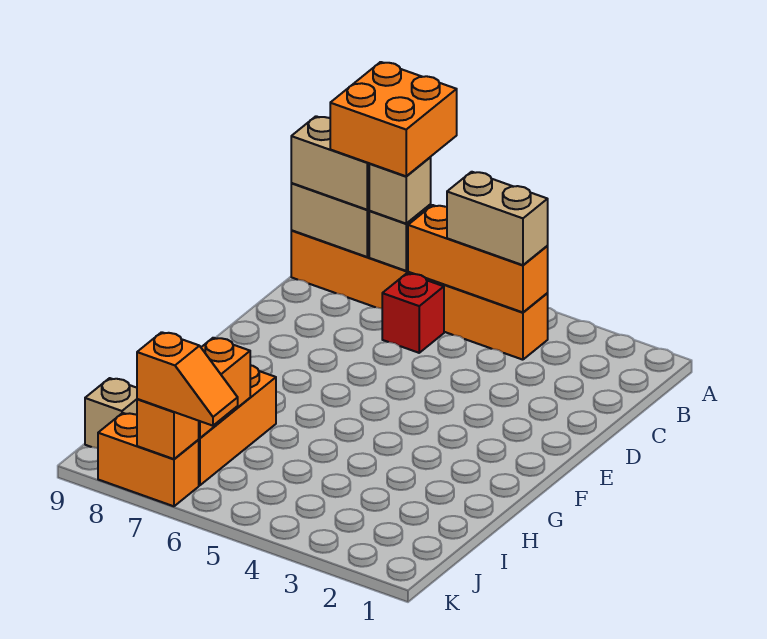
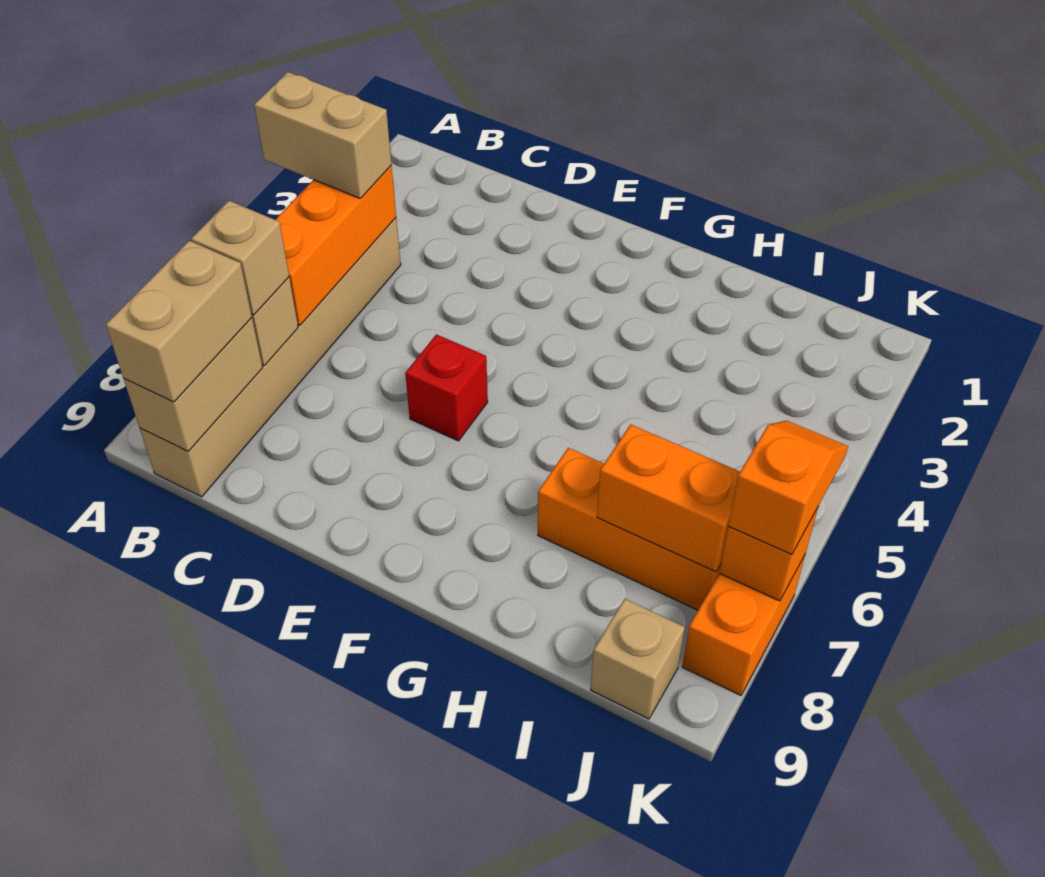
orange 2x2 brick [330,62,457,176] -> none
orange 1x6 brick [291,231,548,360] -> tan 1x6 brick [140,218,401,497]
tan 1x2 brick [447,172,548,265] -> tan 1x2 brick turned to [254,72,391,198]
red 1x1 brick [382,273,444,353] -> red 1x1 brick moved to [405,334,488,441]

